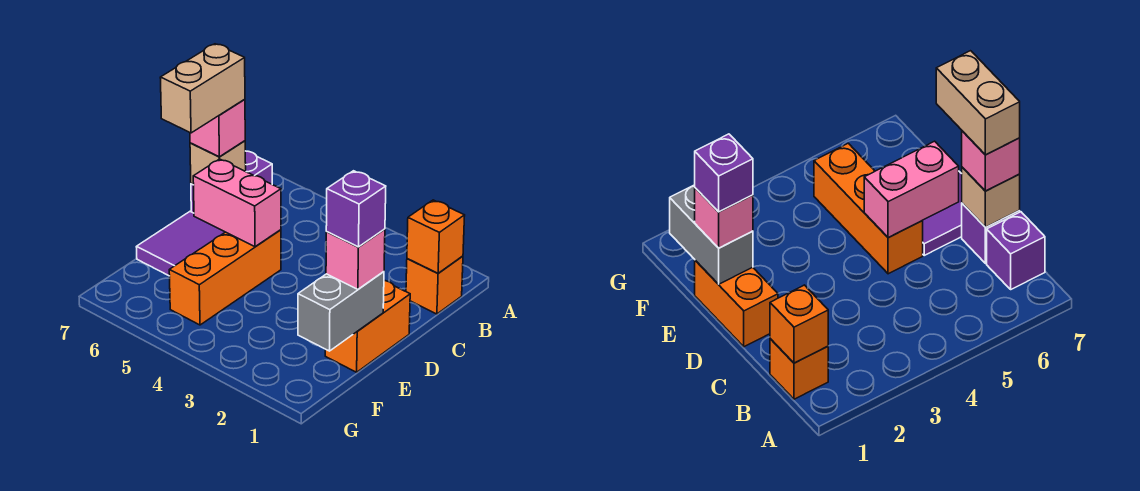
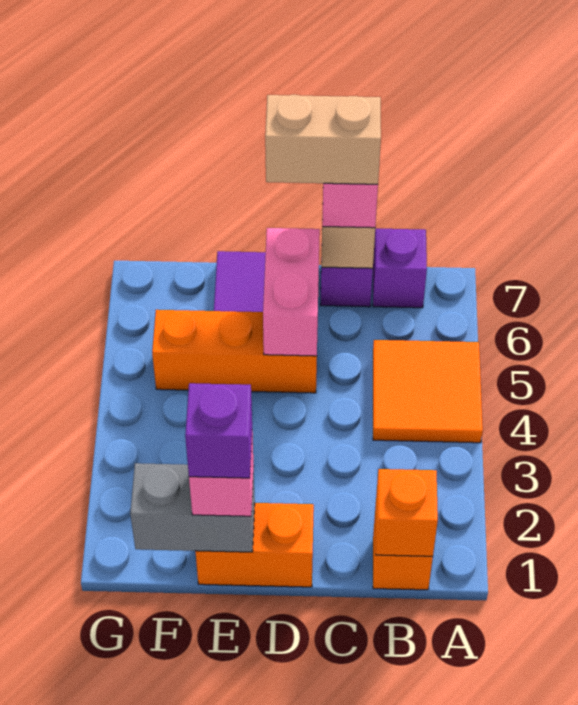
none -> orange 2x2 tile [373,340,483,443]

